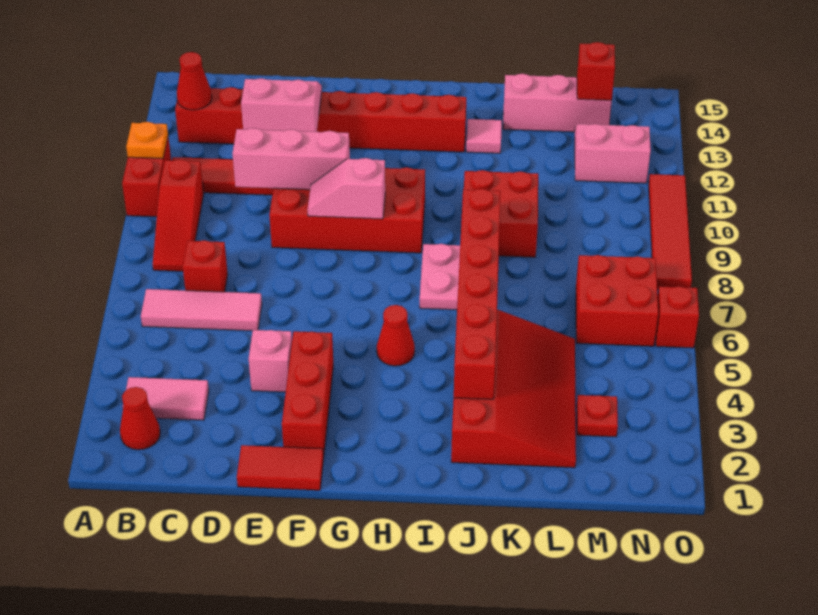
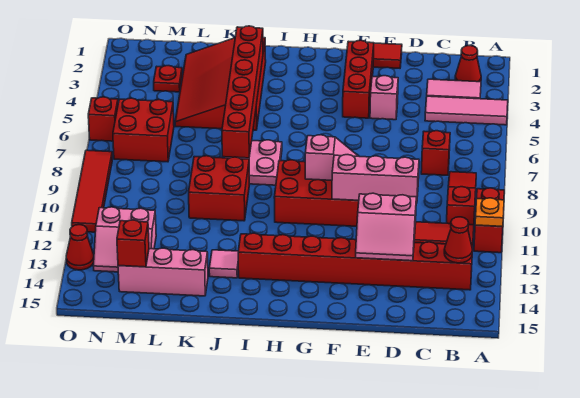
pink 1x3 tile [141,289,262,331] -> pink 1x3 tile moved to [425,96,508,125]
red 1x1 cone [377,305,415,366] -> red 1x1 cone moved to [66,225,94,270]

